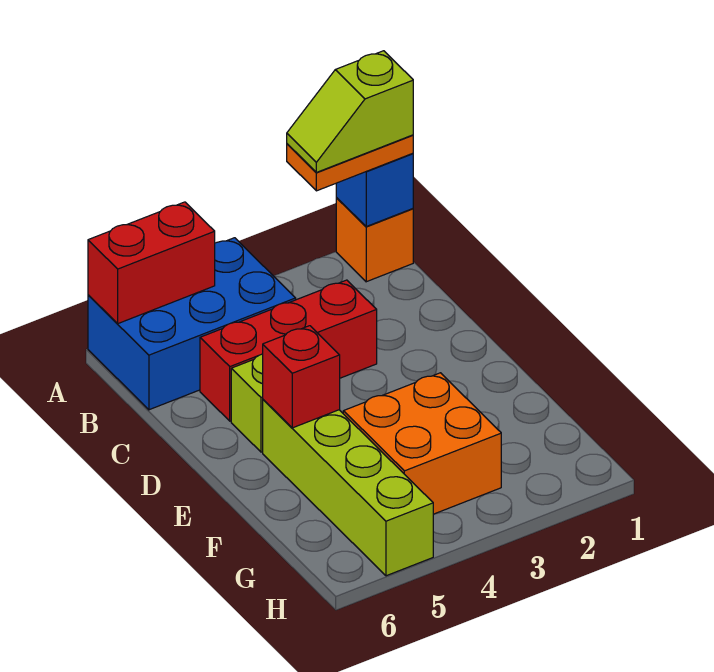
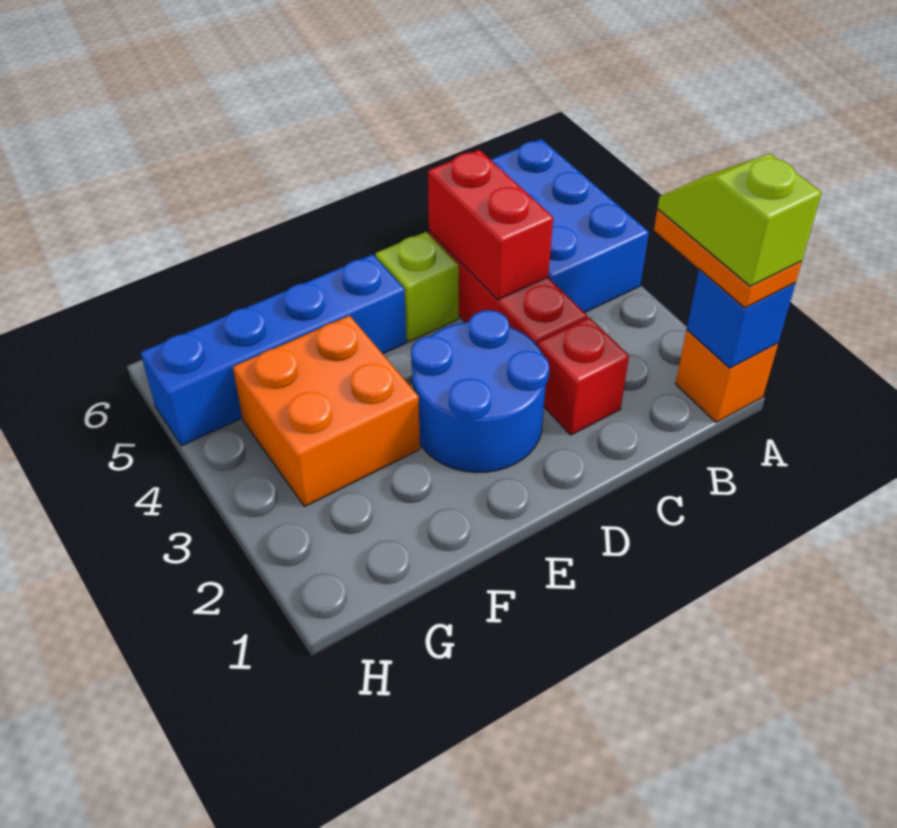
red 1x2 brick [88,202,215,323] -> red 1x2 brick moved to [428,150,553,300]
none -> blue 2x2 round brick [411,310,549,473]
lime 1x4 brick [263,400,433,576] -> blue 1x4 brick [141,254,407,446]
red 1x1 brick [263,326,340,428] -> red 1x1 brick moved to [538,317,629,435]

